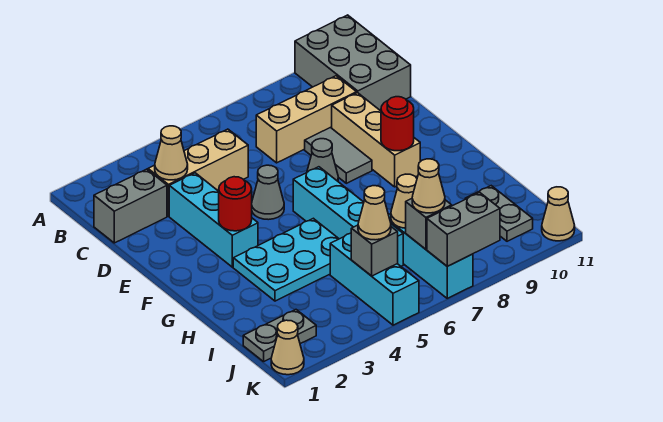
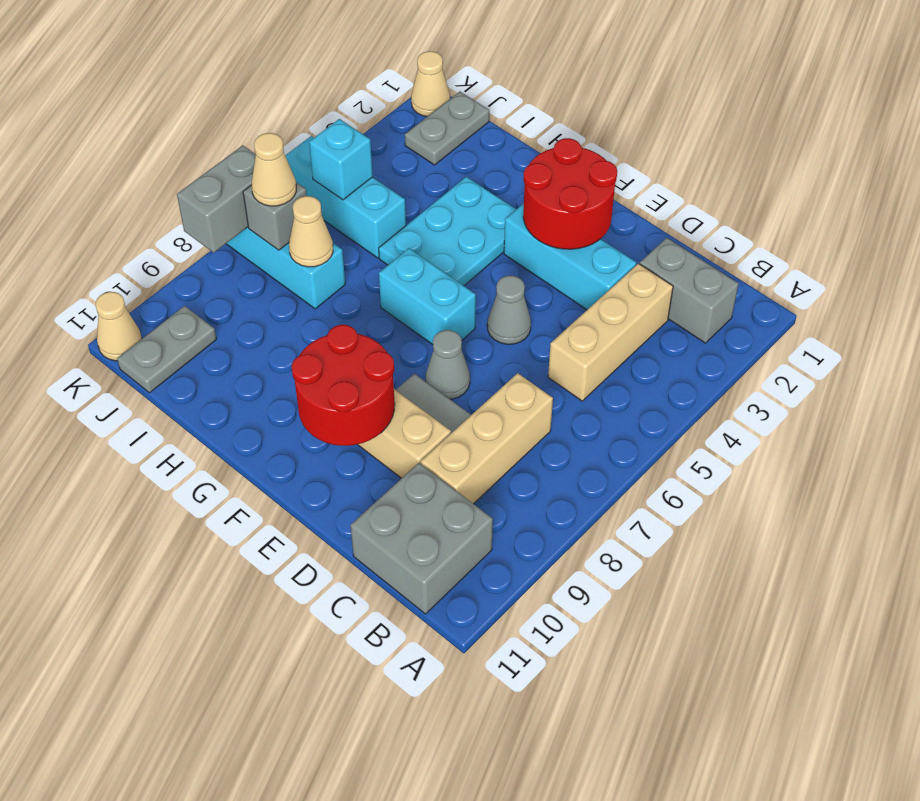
grey 2x3 brick [295,15,411,111] -> grey 2x2 brick [350,463,493,614]
grey 1x2 brick [94,169,167,243] -> grey 1x2 brick turned to [640,238,739,343]
tan 1x1 cone [155,126,188,180] -> none
red 1x1 round brick [219,177,252,231] -> red 2x2 round brick [523,138,617,249]
cyan 1x4 brick [293,167,403,266] -> cyan 1x2 brick [379,248,476,345]
red 1x1 round brick [381,97,414,151] -> red 2x2 round brick [292,325,395,446]
grey 1x2 plate [465,186,533,241] -> grey 1x2 plate turned to [117,306,216,393]
grey 1x1 brick [351,225,398,276] -> cyan 1x1 brick [309,119,373,200]
tan 1x1 cone [358,186,391,240] -> none

